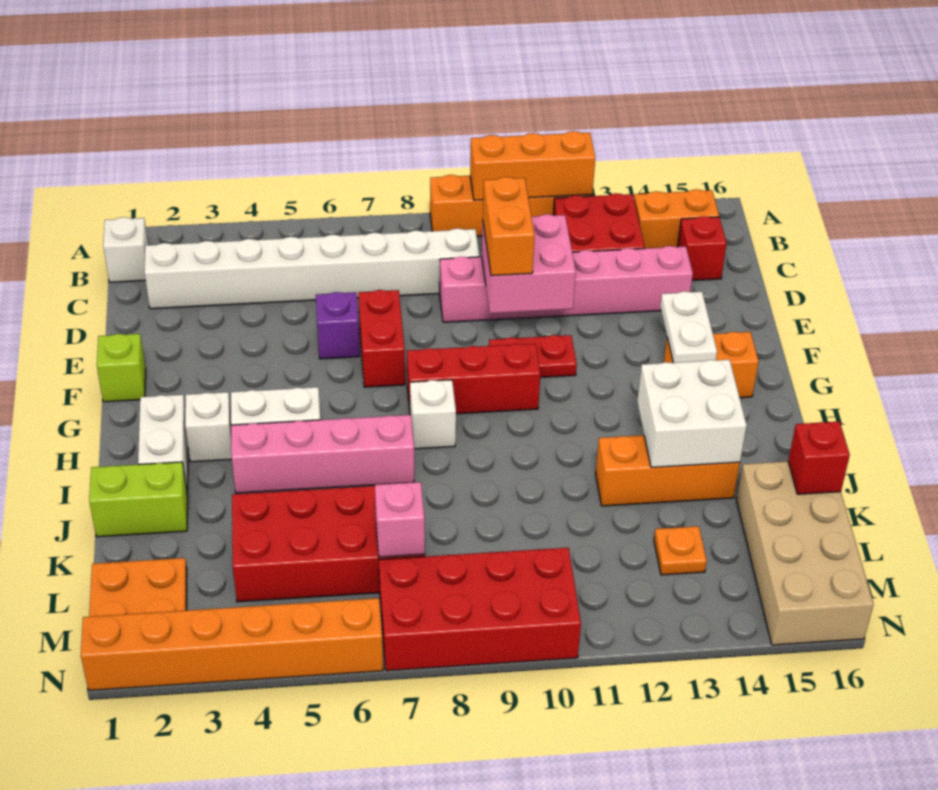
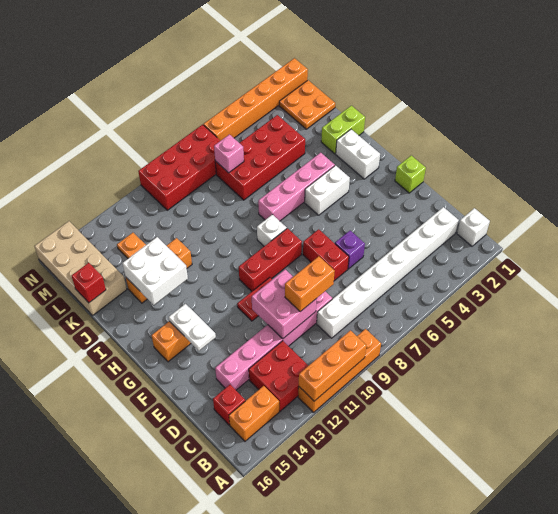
orange 1x2 brick [483,177,535,276] -> orange 1x2 brick turned to [285,256,335,312]
white 1x1 brick [185,392,232,462] -> none

